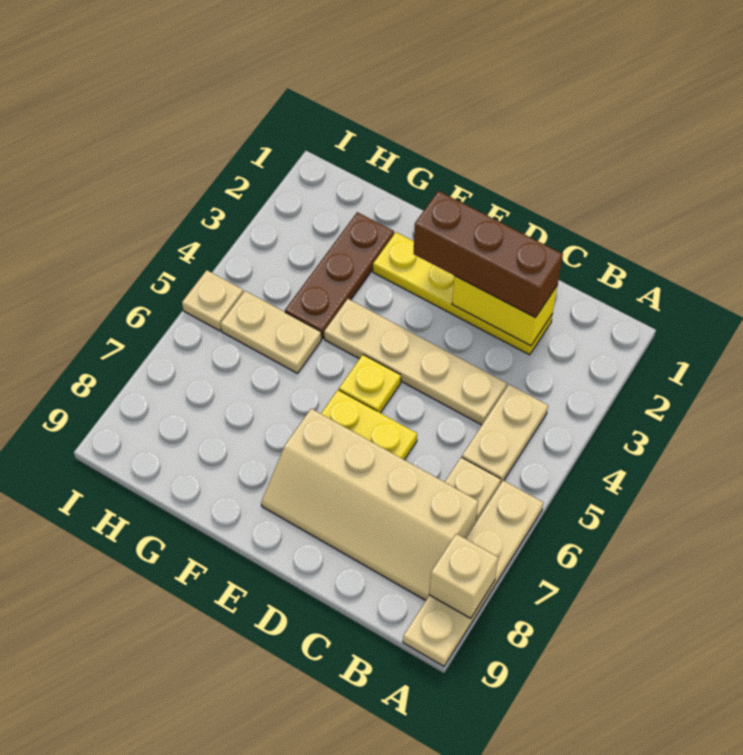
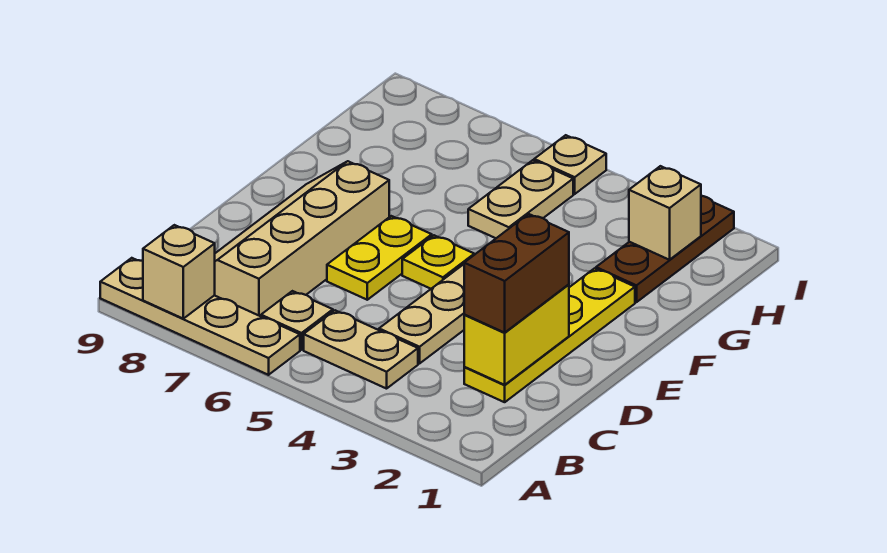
brown 1x3 brick [414,191,563,318] -> brown 1x2 brick [464,214,569,333]
brown 1x3 plate [285,212,394,339] -> brown 1x3 plate turned to [596,196,734,302]
none -> tan 1x1 brick [629,166,701,260]

